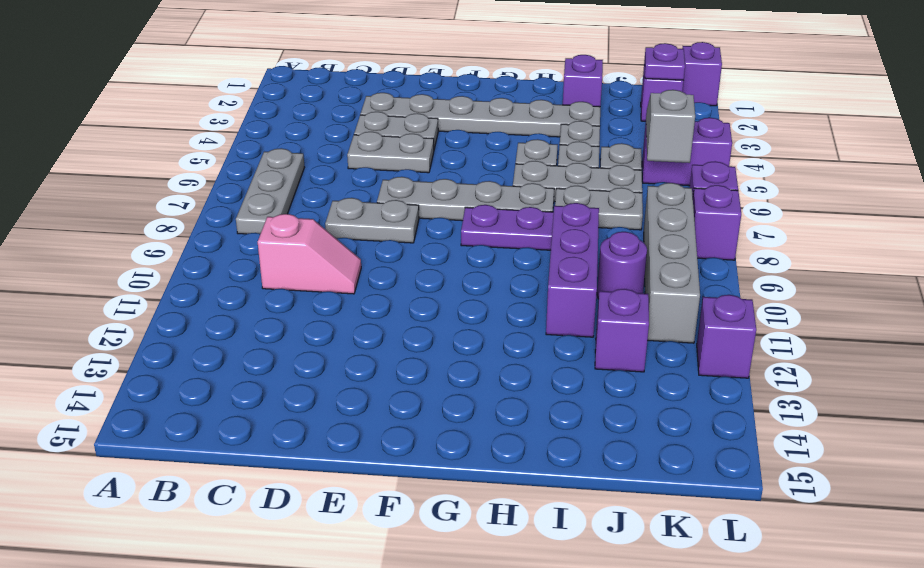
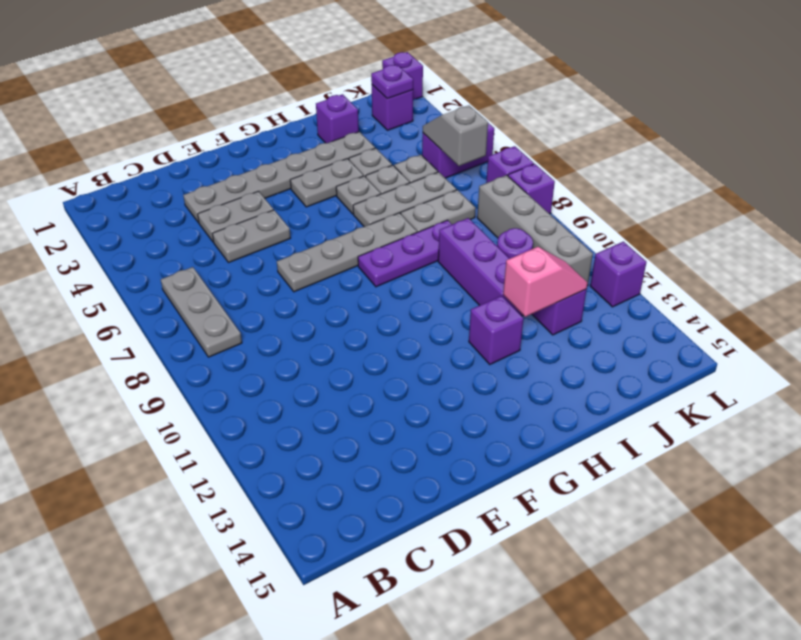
pink 1x2 slope [258,214,361,294] -> pink 1x2 slope moved to [503,247,588,317]
grey 1x2 plate [325,198,419,243] -> grey 1x2 plate moved to [290,159,363,207]
none -> purple 1x1 brick [469,296,524,364]

